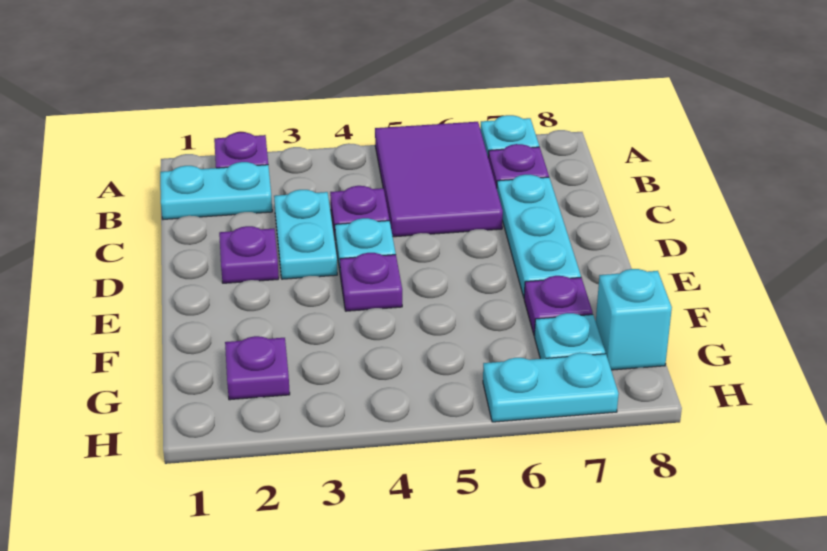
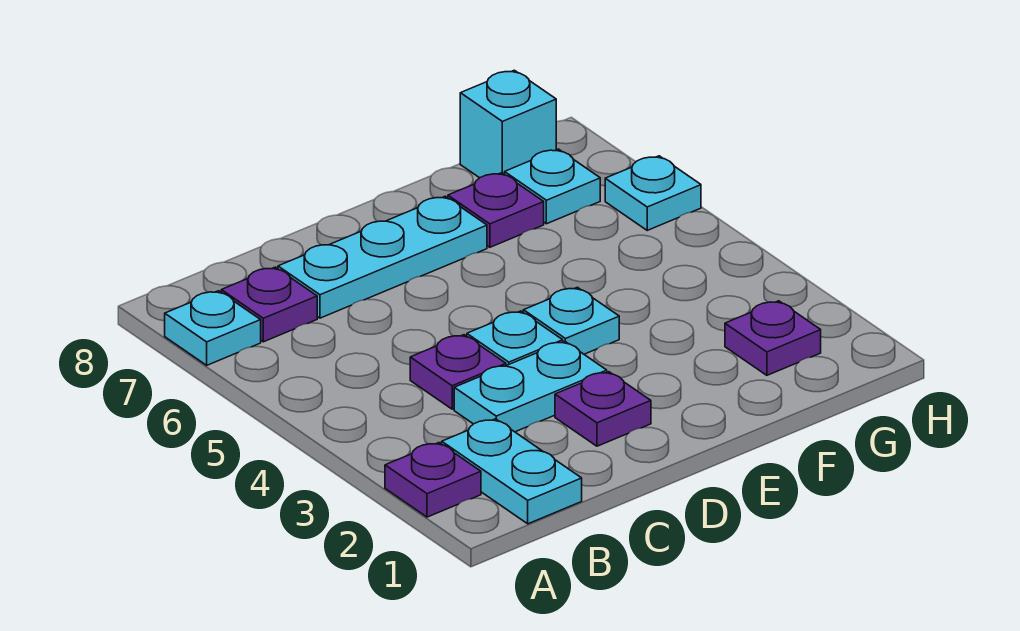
purple 2x3 tile [375,122,503,237] -> none
purple 1x1 plate [340,253,402,311] -> cyan 1x1 plate [523,287,619,354]
cyan 1x2 plate [483,353,619,422] -> cyan 1x1 plate [605,156,701,230]

